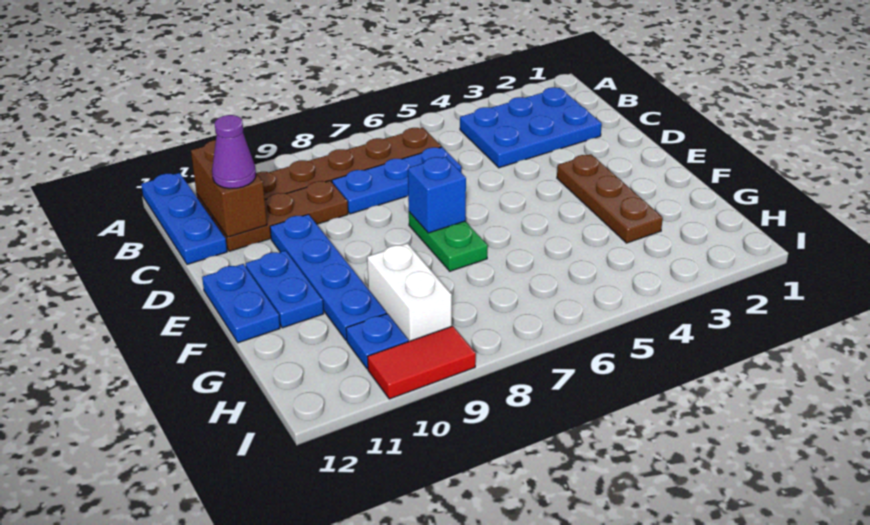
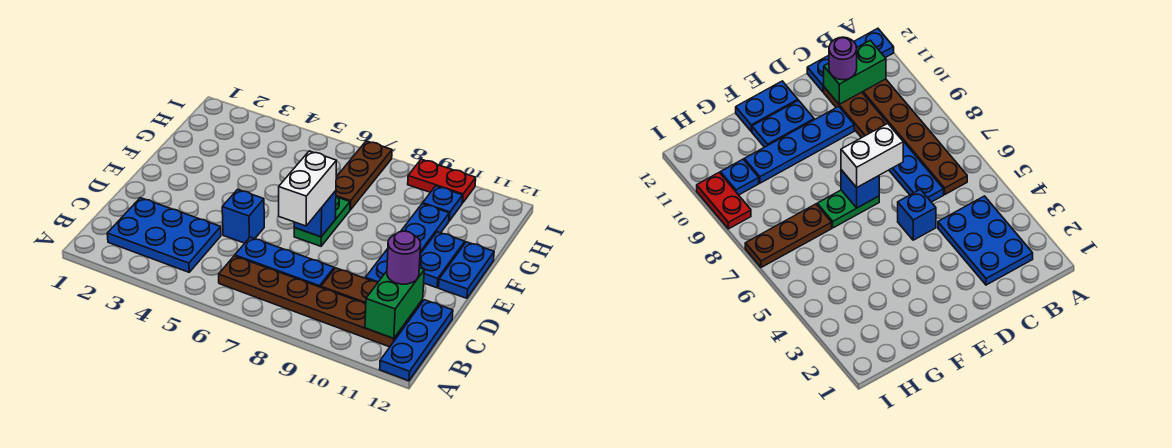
brown 1x2 brick [191,140,267,237] -> green 1x2 brick [365,268,424,339]
purple 1x1 cone [212,115,256,189] -> purple 1x1 round brick [387,231,420,284]
none -> blue 1x1 brick [222,189,264,243]
brown 1x3 plate [557,154,663,243] -> brown 1x3 plate moved to [336,141,392,210]
white 1x2 brick [367,243,452,341] -> white 1x2 brick moved to [279,151,336,226]
red 1x2 tile [367,326,476,399] -> red 1x2 plate [408,159,476,203]

